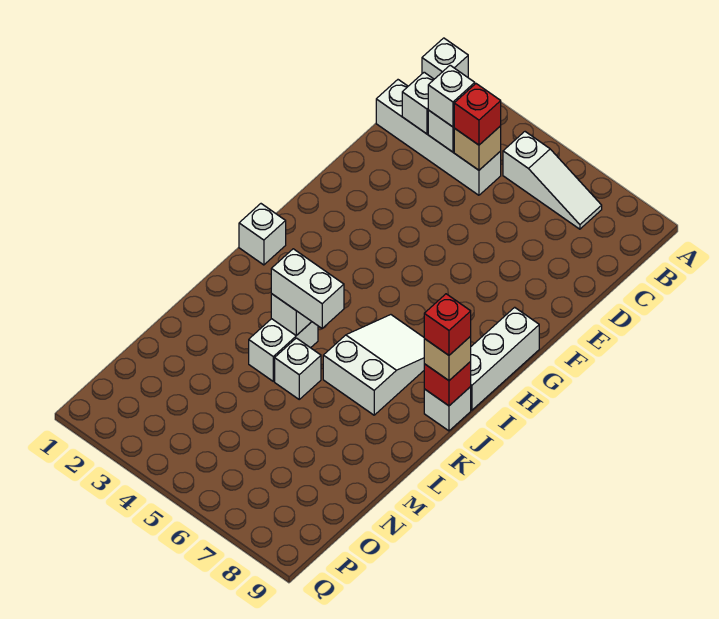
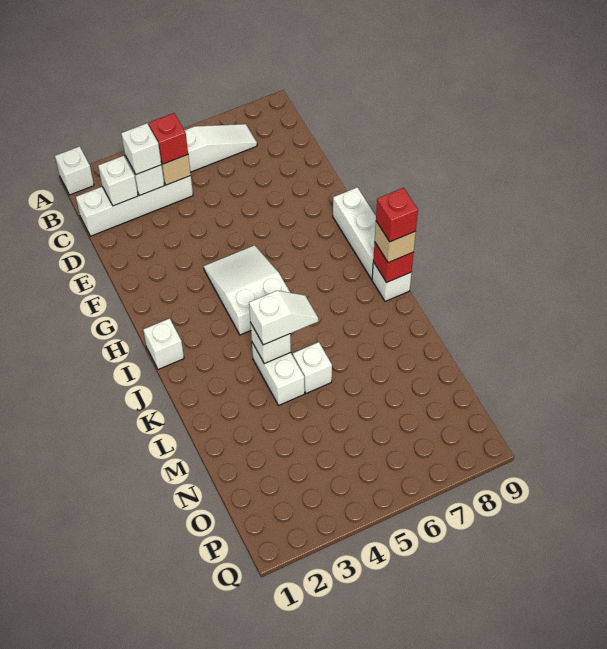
white 2x3 slope [323,315,424,415] -> white 2x3 slope moved to [204,245,290,335]
white 1x2 brick [271,249,344,328] -> white 1x2 slope [249,291,318,345]

